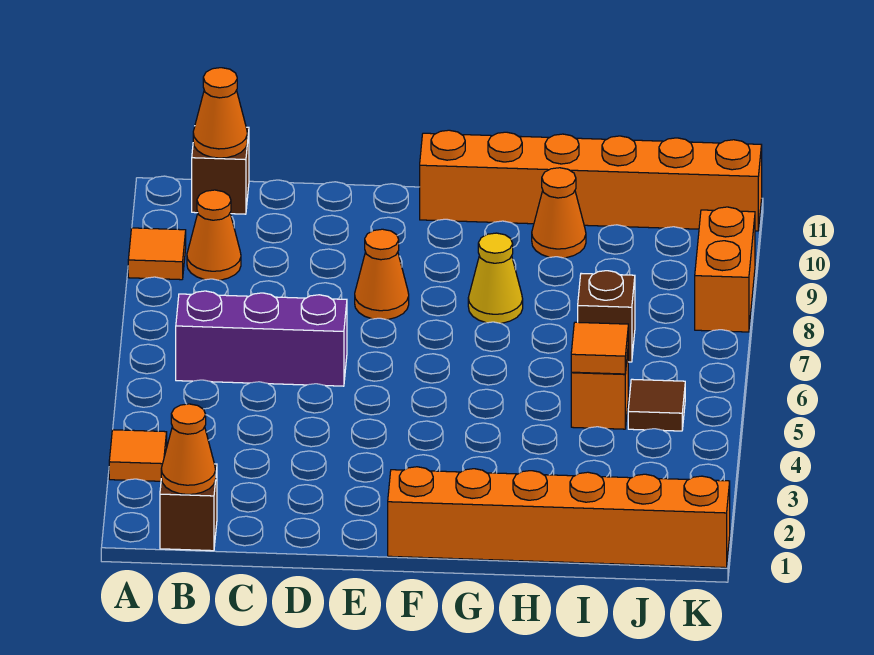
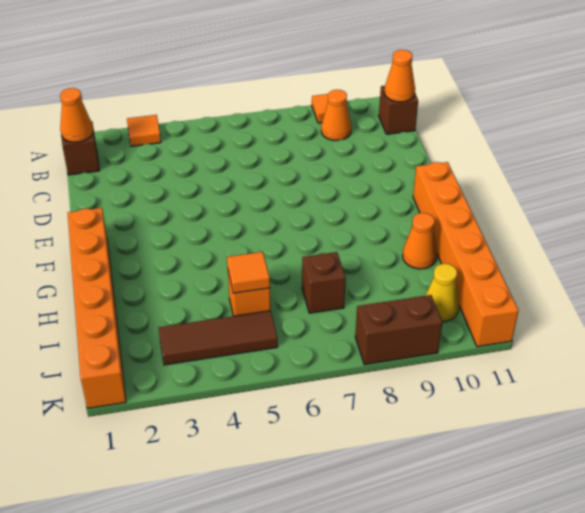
purple 1x3 brick [176,291,347,386] -> none
orange 1x1 cone [355,229,409,320] -> none
yellow 1x1 cone [468,233,523,323] -> yellow 1x1 cone moved to [425,264,459,322]
brown 1x1 tile [628,379,685,431] -> brown 1x3 tile [158,311,278,365]
orange 1x2 brick [695,207,755,332] -> brown 1x2 brick [355,295,442,365]

